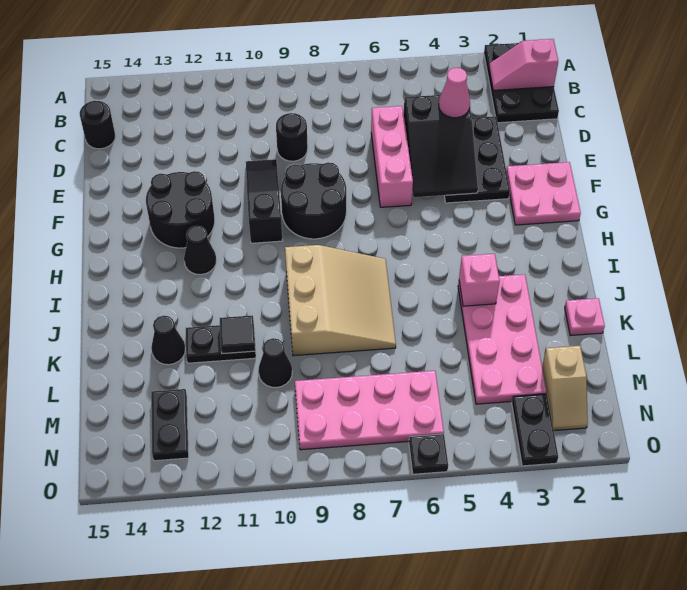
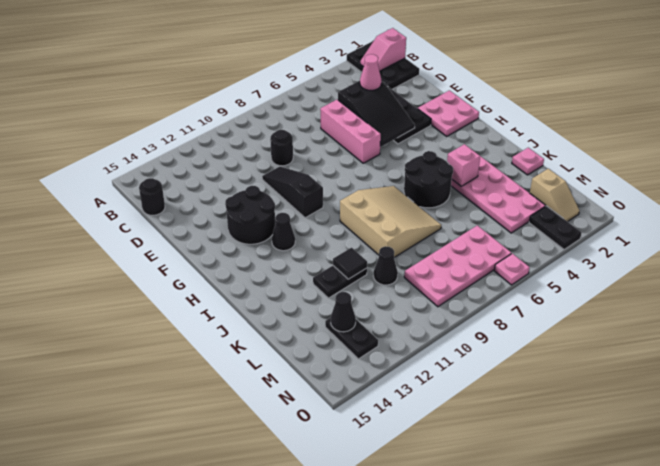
black 2x2 round brick [281,162,346,239] -> black 2x2 round brick moved to [404,151,453,208]
black 1x1 cone [151,316,185,365] -> black 1x1 cone moved to [331,292,356,332]
black 1x1 plate [409,434,448,474] -> pink 1x1 plate [494,253,530,285]

